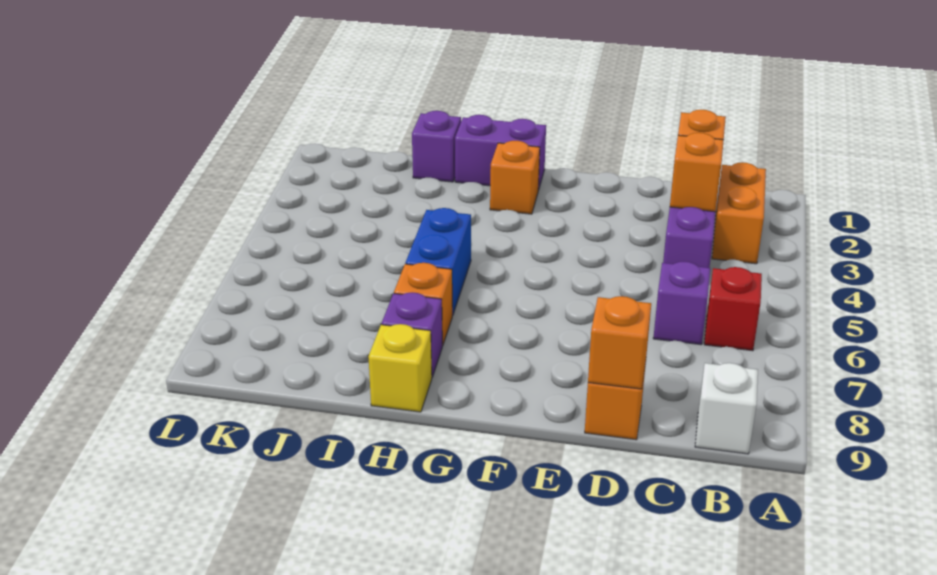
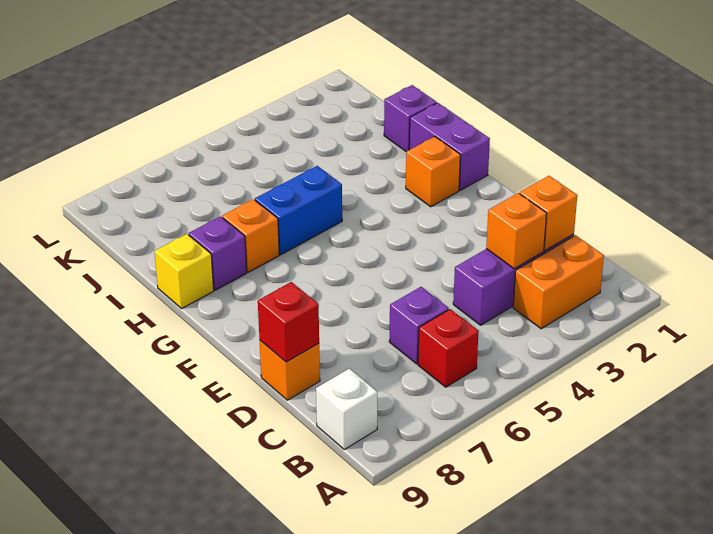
orange 1x1 brick [588,296,651,389] -> red 1x1 brick [258,282,319,362]

